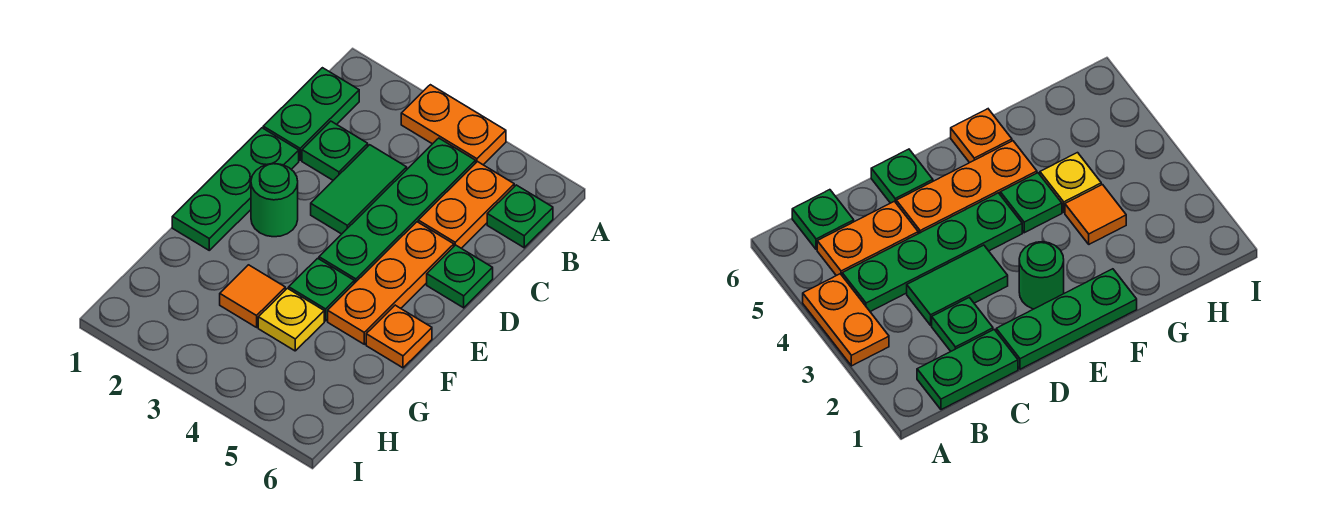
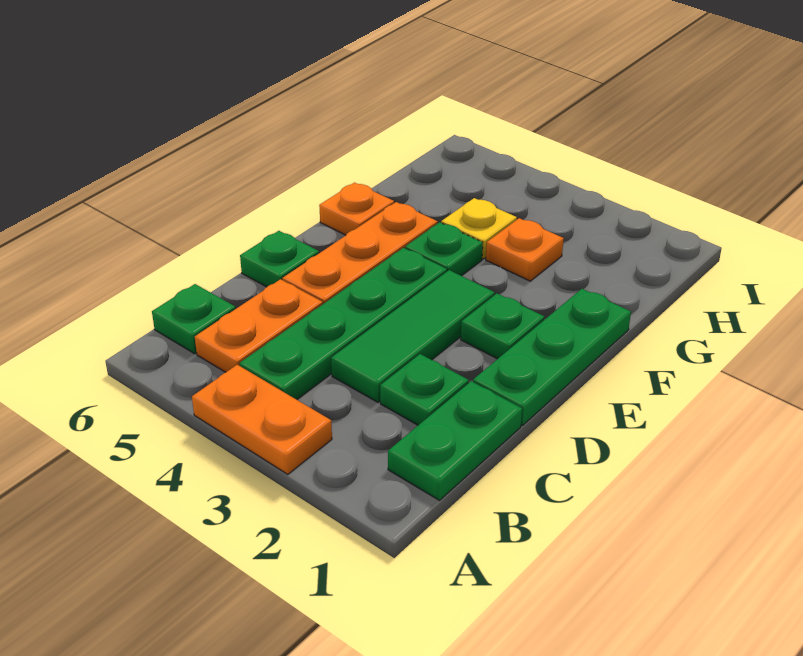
green 1x2 tile [311,145,407,234] -> green 1x3 tile [331,270,495,402]
green 1x1 round brick [251,164,298,237] -> green 1x1 plate [461,294,544,359]
orange 1x1 tile [220,265,285,327] -> orange 1x1 plate [486,218,564,281]

